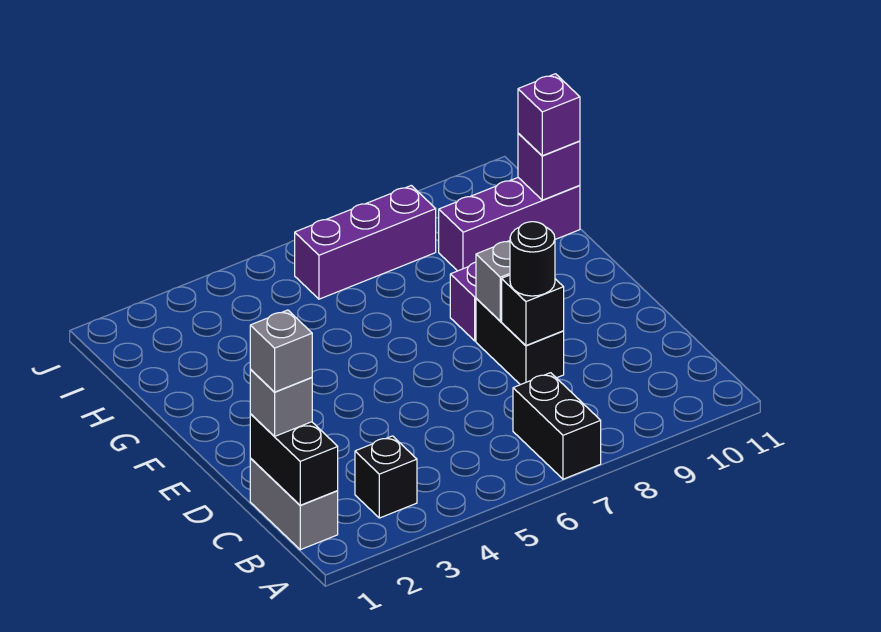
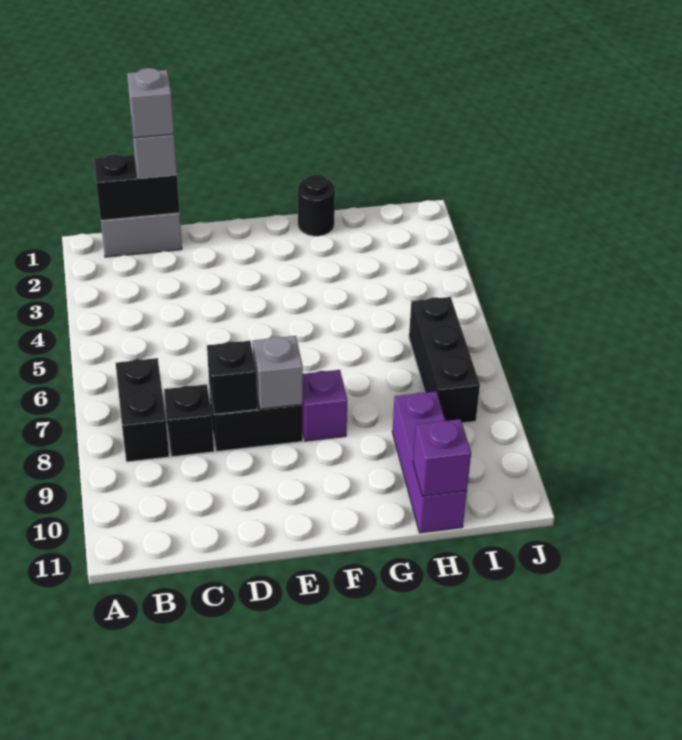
black 1x2 brick [513,373,601,479] -> black 1x2 brick turned to [116,358,169,462]
black 1x1 brick [355,436,417,518] -> black 1x1 brick moved to [164,384,214,457]
black 1x1 round brick [510,222,555,296] -> black 1x1 round brick moved to [298,174,335,236]
purple 1x1 brick [518,74,580,156] -> none
purple 1x3 brick [295,186,436,299] -> black 1x3 brick [409,297,480,423]

